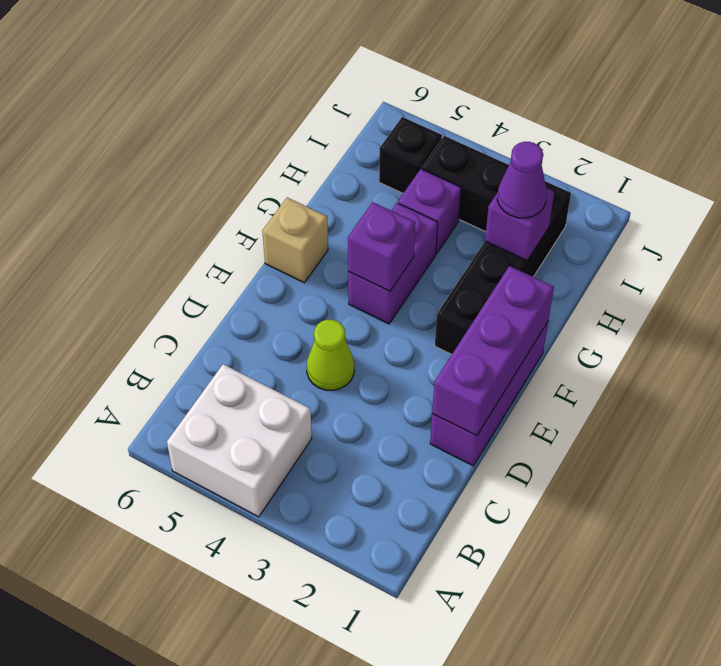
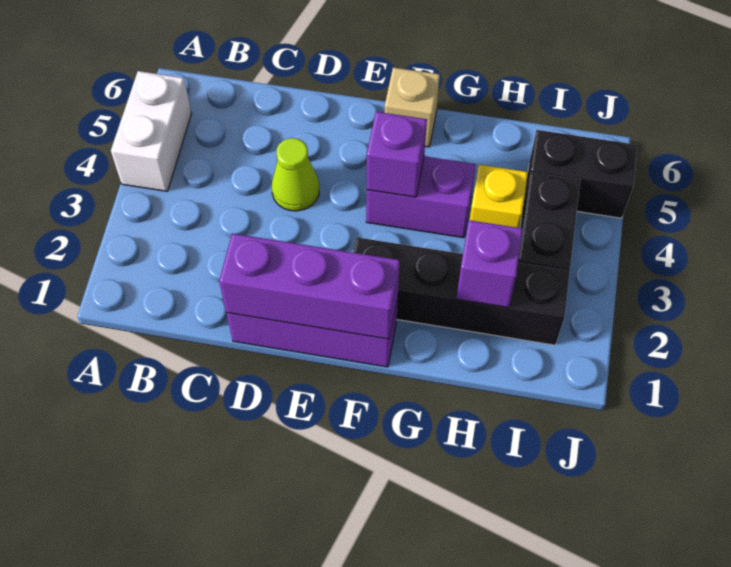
white 2x2 brick [167,364,312,517] -> white 1x2 brick [111,71,192,191]
purple 1x1 cone [497,142,547,218] -> none
purple 1x1 brick [398,169,461,254] -> yellow 1x1 brick [470,165,528,228]
black 1x1 brick [379,117,442,193] -> black 1x2 brick [524,130,637,218]

